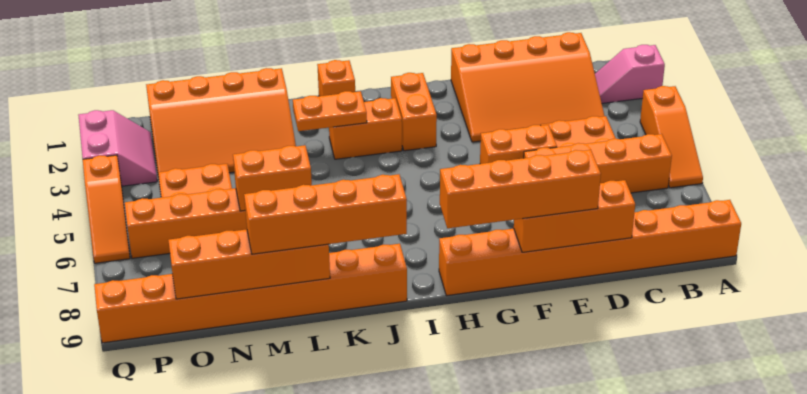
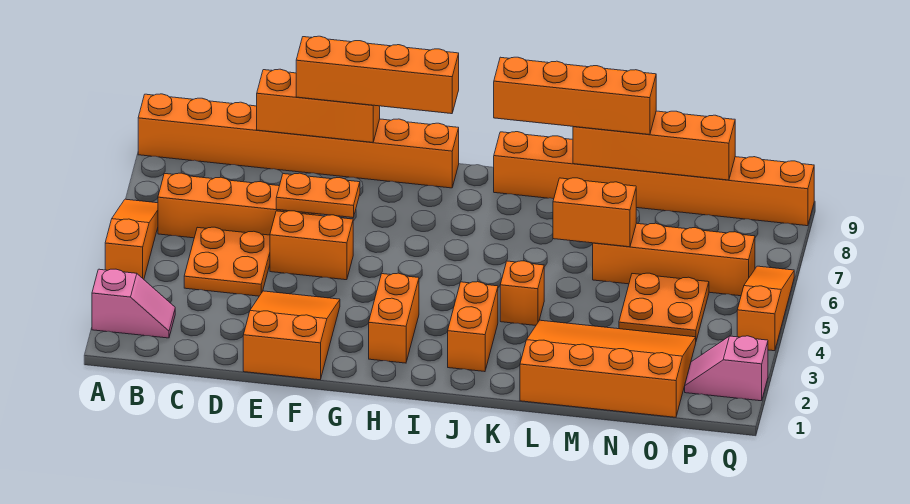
orange 3x4 slope [451,32,604,142] -> orange 2x3 slope [243,291,340,380]
orange 1x2 brick [329,98,402,159] -> orange 1x2 brick turned to [448,282,498,372]
orange 1x1 brick [317,60,355,96] -> orange 1x1 brick moved to [500,261,544,325]
orange 1x2 plate [293,91,367,131] -> orange 1x2 plate moved to [276,173,360,217]
pink 2x2 slope [78,110,157,186] -> pink 1x2 slope [685,336,768,401]

